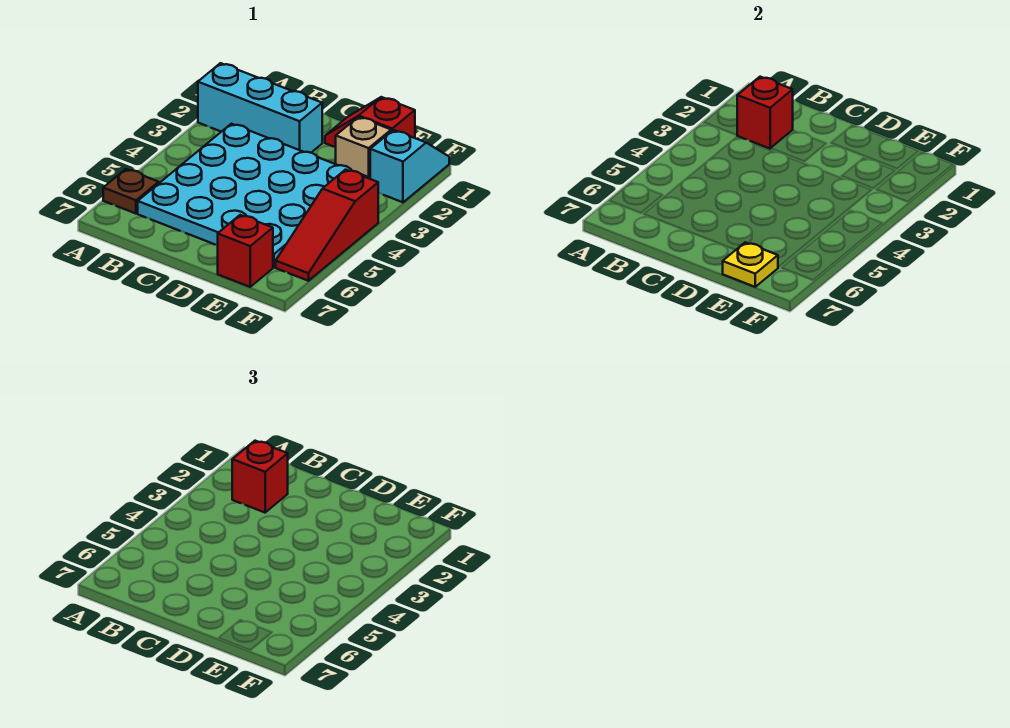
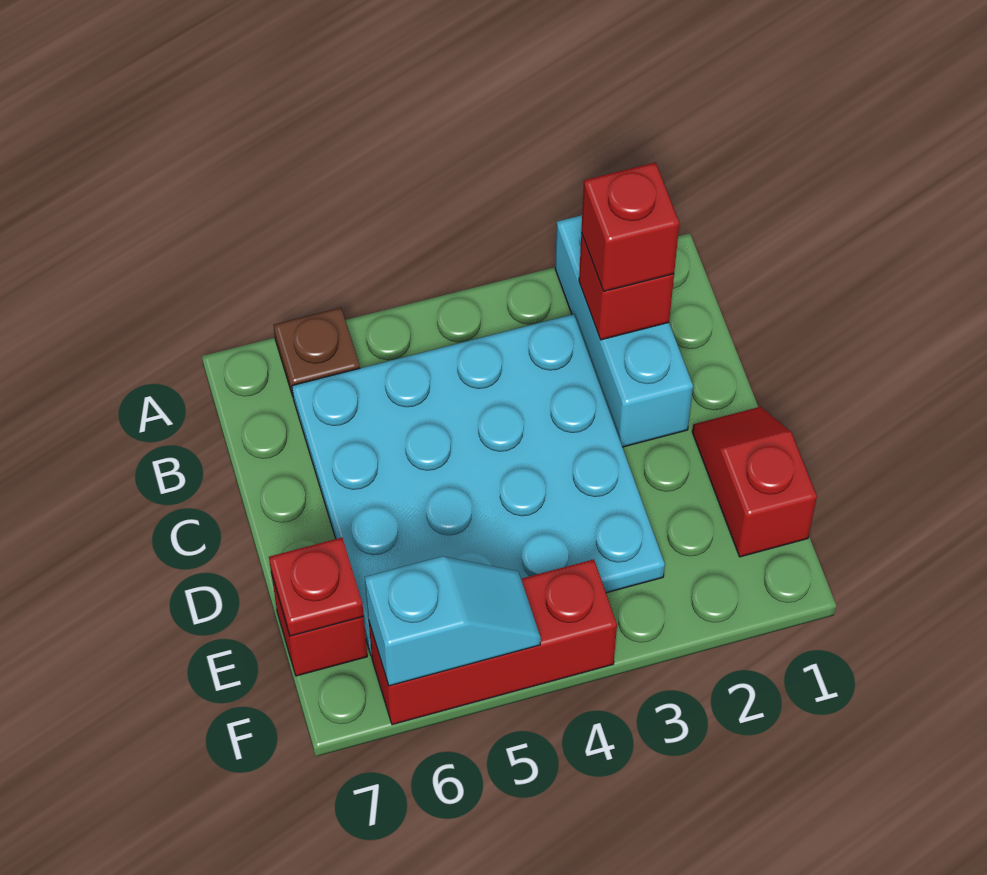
tan 1x1 brick [336,117,391,179] -> none
yellow 1x1 plate [723,242,778,287] -> red 1x1 plate [269,538,364,636]
cyan 1x2 slope [370,130,449,202] -> cyan 1x2 slope moved to [365,556,541,686]
red 1x3 slope [276,170,378,281] -> red 1x3 brick [369,559,617,725]

